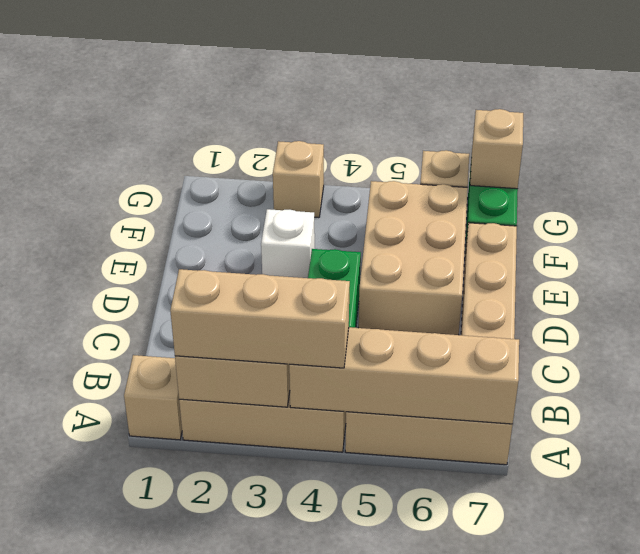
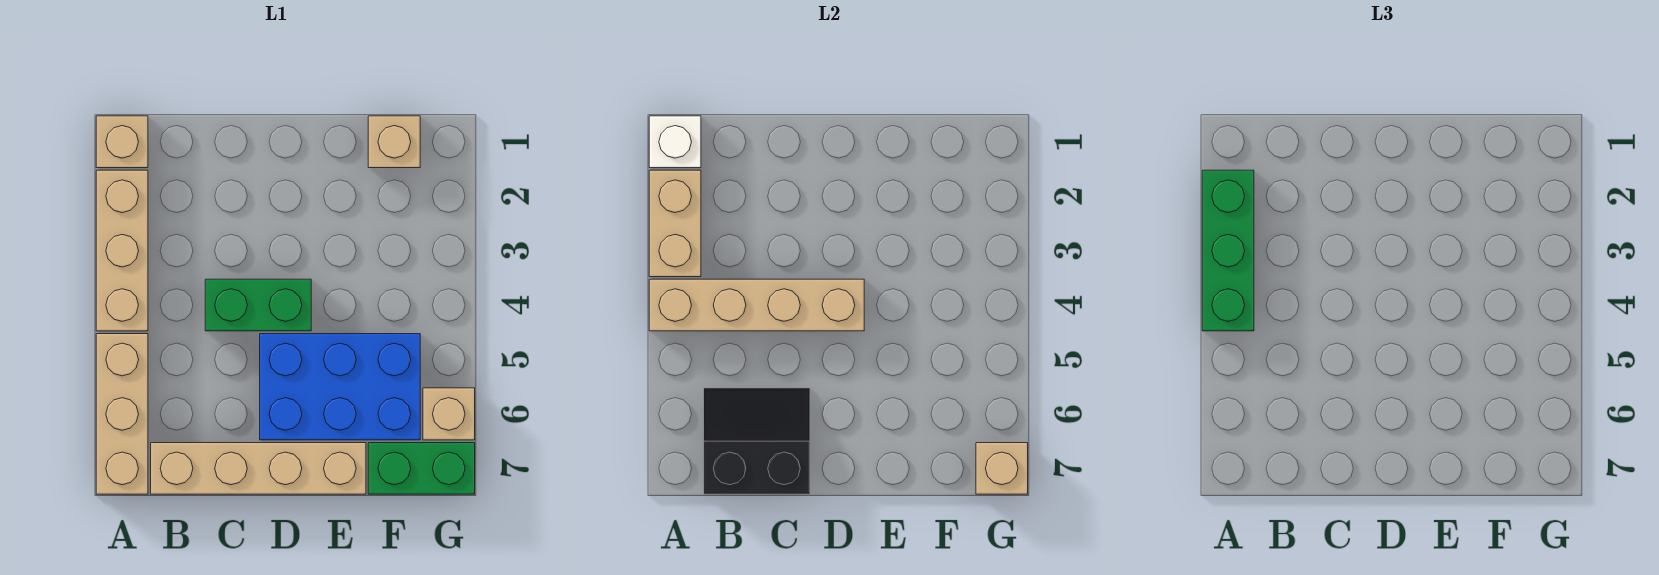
tan 1x3 brick [170,269,350,368] -> green 1x3 brick [1202,170,1254,331]
tan 1x4 brick [289,327,519,424] -> tan 1x4 brick turned to [649,279,864,331]
none -> black 2x2 slope [704,388,810,494]
tan 2x3 brick [358,181,468,335] -> blue 2x3 brick [260,334,420,440]
white 1x1 brick [261,209,315,278] -> white 1x1 brick moved to [649,116,701,168]
tan 1x1 brick [273,141,324,218] -> tan 1x1 brick moved to [368,116,420,168]

